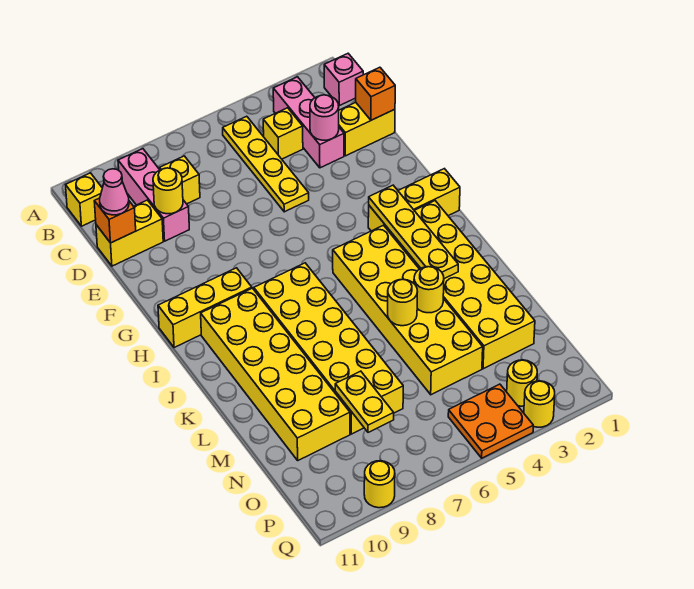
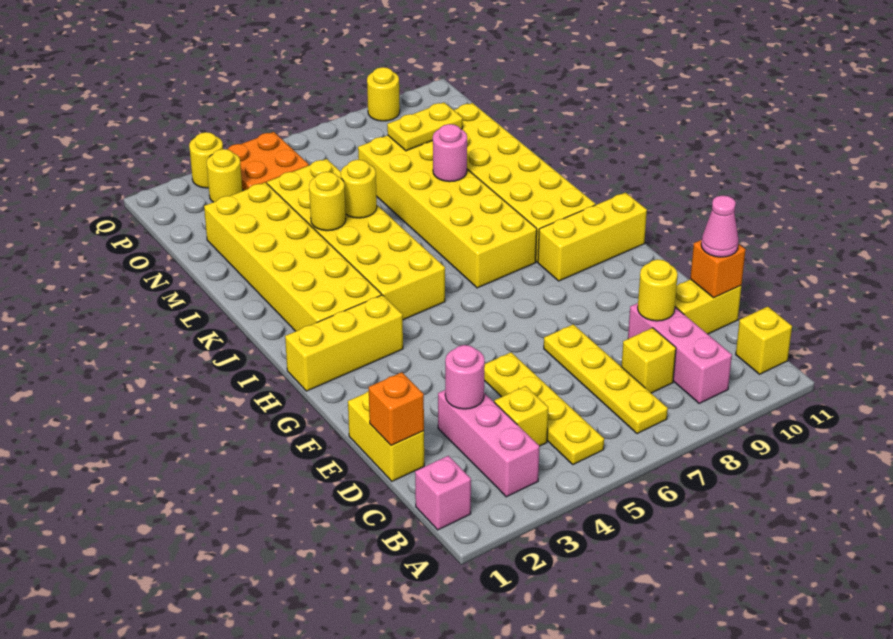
yellow 1x2 brick [339,103,395,156] -> yellow 1x2 brick turned to [348,391,424,481]
yellow 1x4 plate [369,185,458,279] -> yellow 1x4 plate moved to [544,324,668,434]
none -> pink 1x1 round brick [433,124,467,182]
yellow 1x2 plate [335,371,394,432] -> yellow 1x2 plate turned to [387,102,463,151]

